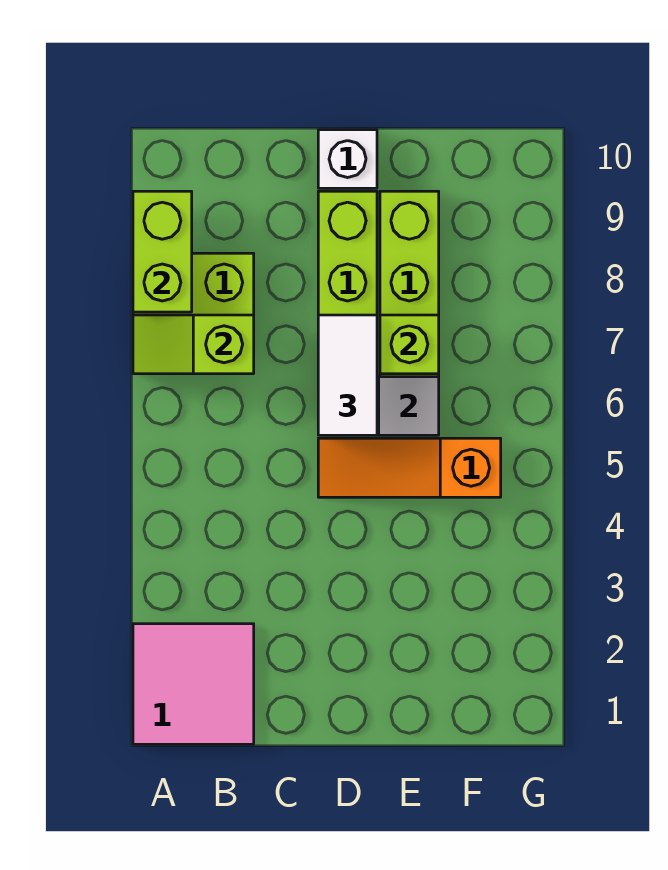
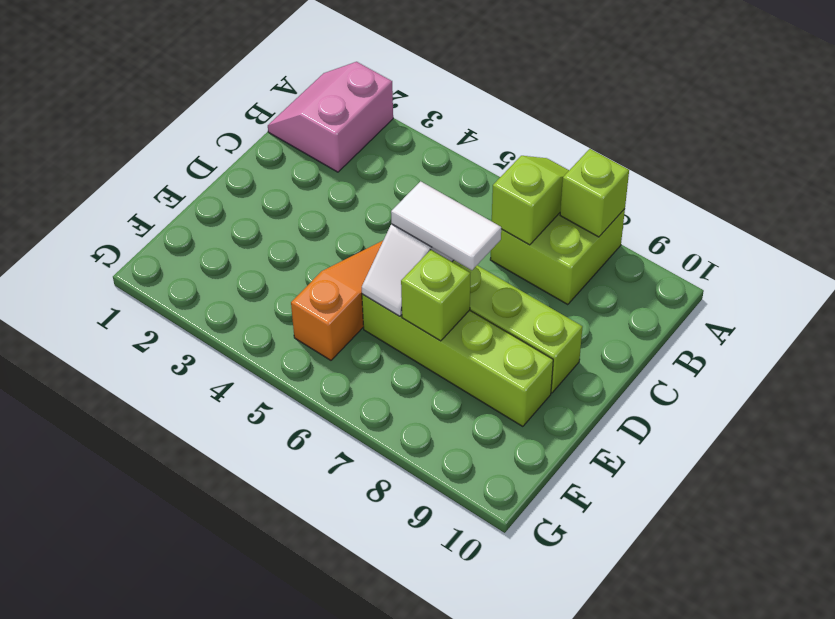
pink 2x2 tile [133,624,254,744] -> pink 2x2 slope [268,62,393,172]
lime 1x2 brick [133,191,192,312] -> lime 1x1 brick [560,149,629,237]
white 1x1 brick [318,130,377,188] -> none

